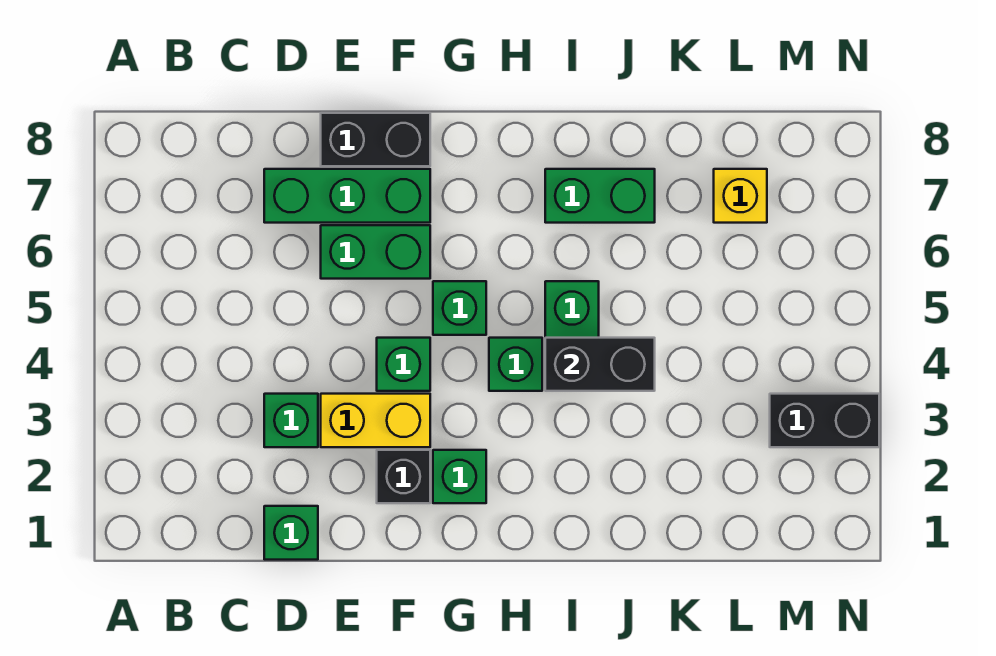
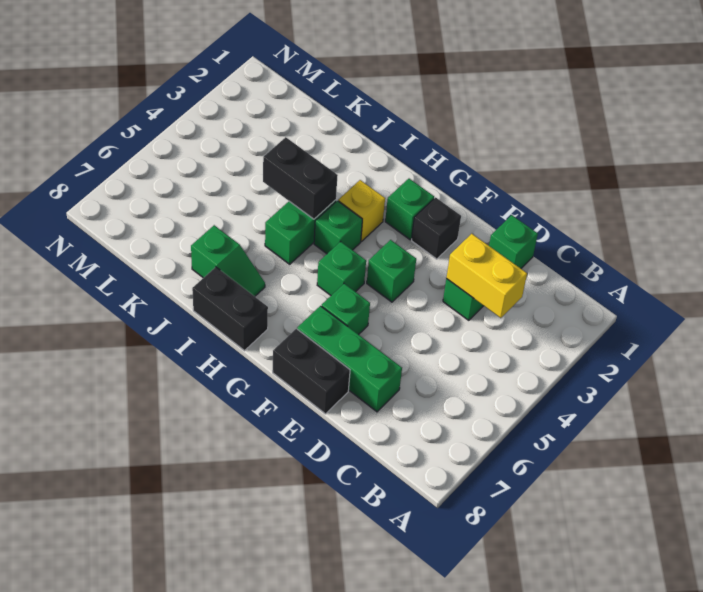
yellow 1x2 brick [321,394,430,447] -> yellow 1x2 brick moved to [446,234,527,318]
green 1x2 brick [321,225,430,279] -> green 1x1 brick [321,284,370,335]
green 1x2 brick [545,169,655,223] -> green 1x2 slope [191,225,265,296]
yellow 1x1 brick [714,169,767,223] -> yellow 1x1 brick moved to [338,180,385,241]
black 1x2 brick [770,394,879,447] -> black 1x2 brick moved to [192,267,268,351]

